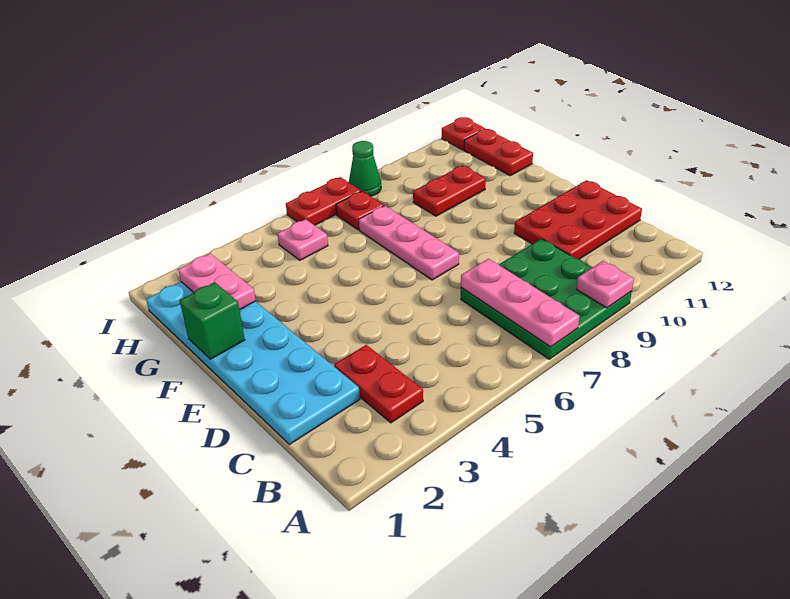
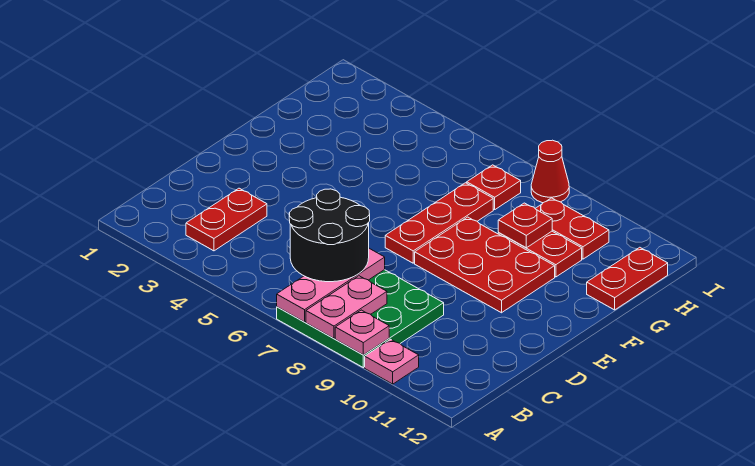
none -> black 2x2 round brick [289,189,370,282]
cyan 2x6 plate [146,282,360,444] -> none
red 2x3 plate [514,180,642,259] -> red 2x3 plate moved to [415,217,555,313]
pink 1x3 plate [359,206,459,280] -> red 1x3 plate [385,183,493,263]
green 1x1 brick [180,282,245,359] -> none
pink 1x2 plate [178,253,256,310] -> pink 1x2 plate moved to [306,276,387,338]
pink 1x1 plate [278,219,328,260] -> pink 1x1 plate moved to [365,339,419,384]
red 1x2 plate [286,177,361,225] -> red 1x2 plate moved to [535,198,609,259]
green 1x1 cone [349,141,381,196] -> red 1x1 cone [531,140,569,203]
red 1x1 plate [442,117,485,150] -> red 1x1 plate moved to [498,203,552,248]

